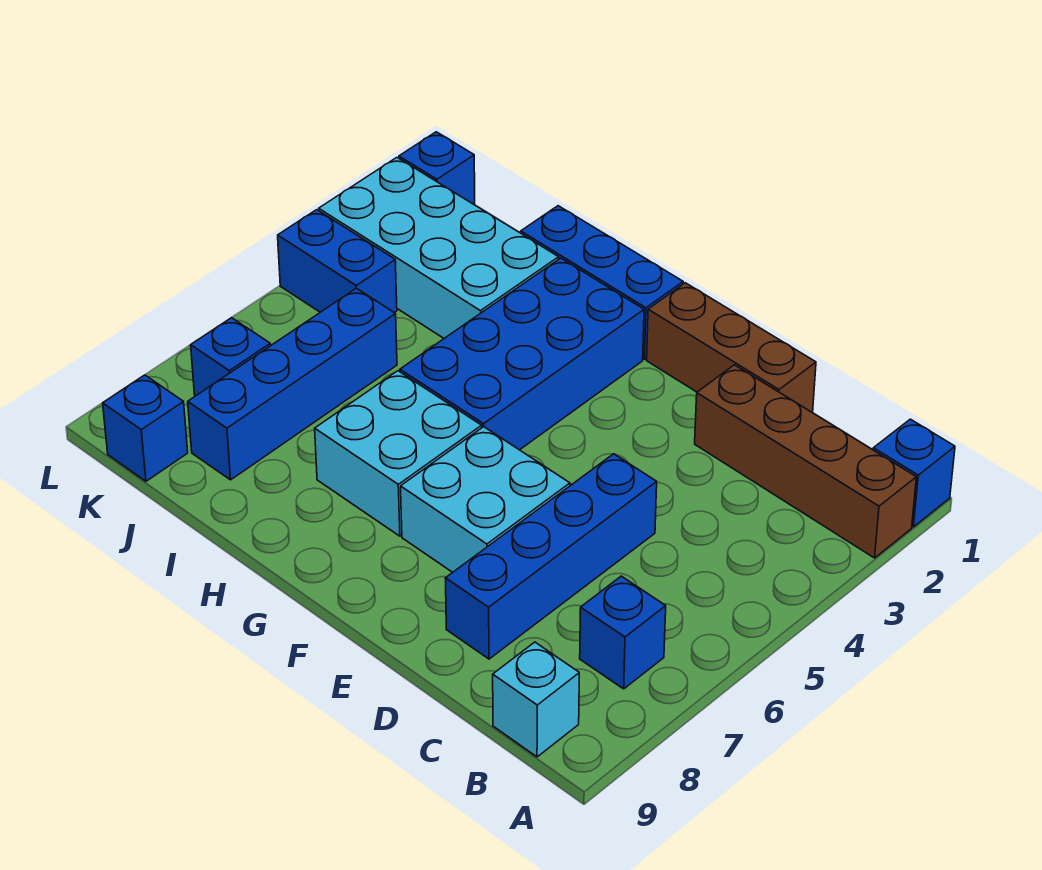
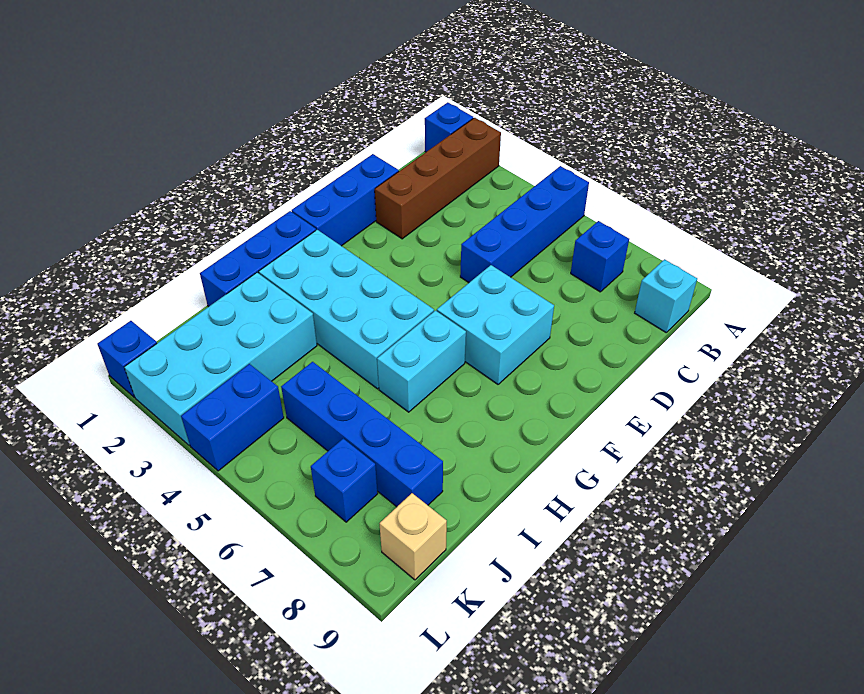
brown 1x3 brick [647,283,816,413] -> blue 1x3 brick [292,154,399,246]
blue 1x4 brick [446,454,657,659] -> blue 1x4 brick turned to [460,166,589,283]
blue 2x4 brick [400,258,644,450] -> cyan 2x4 brick [259,230,434,389]
cyan 2x2 brick [315,371,482,536] -> cyan 1x2 brick [377,311,466,412]
blue 1x1 brick [103,375,188,481] -> tan 1x1 brick [379,493,447,580]

